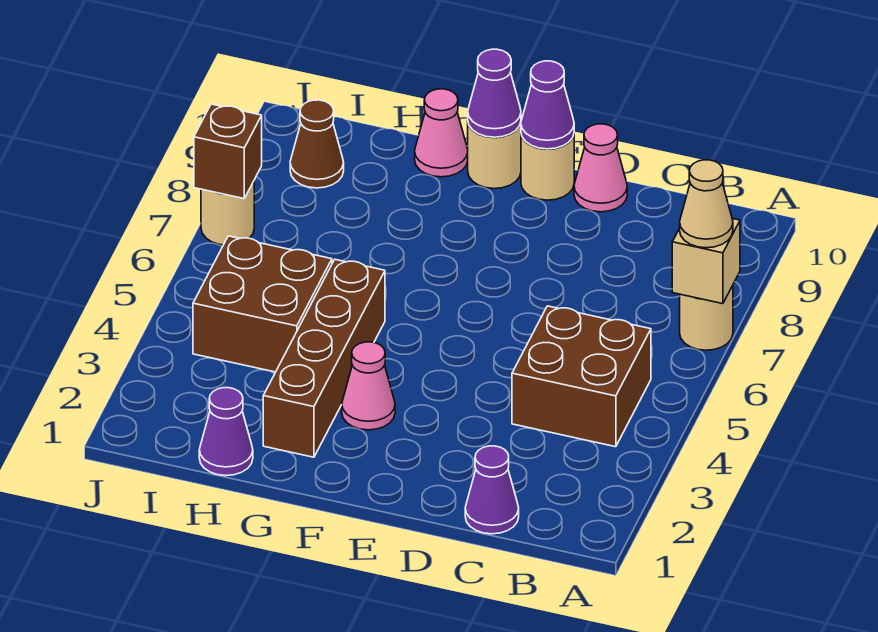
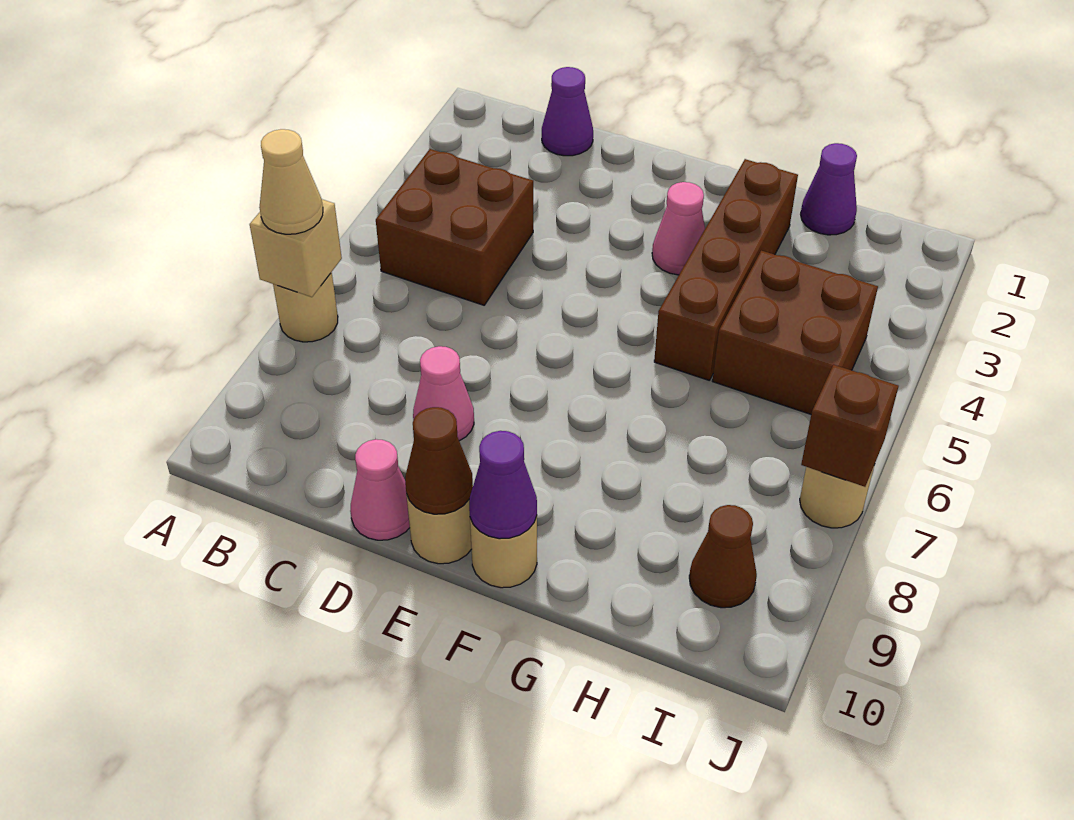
purple 1x1 cone [521,61,574,149] -> brown 1x1 cone [405,407,473,514]
pink 1x1 cone [415,89,468,177] -> pink 1x1 cone moved to [413,346,474,441]

